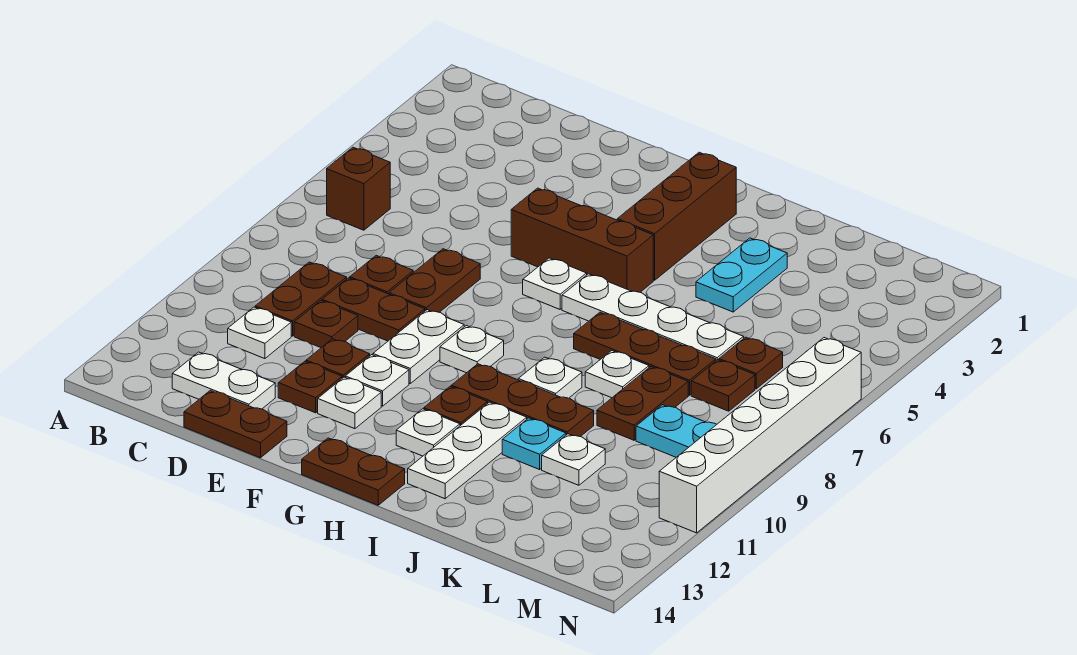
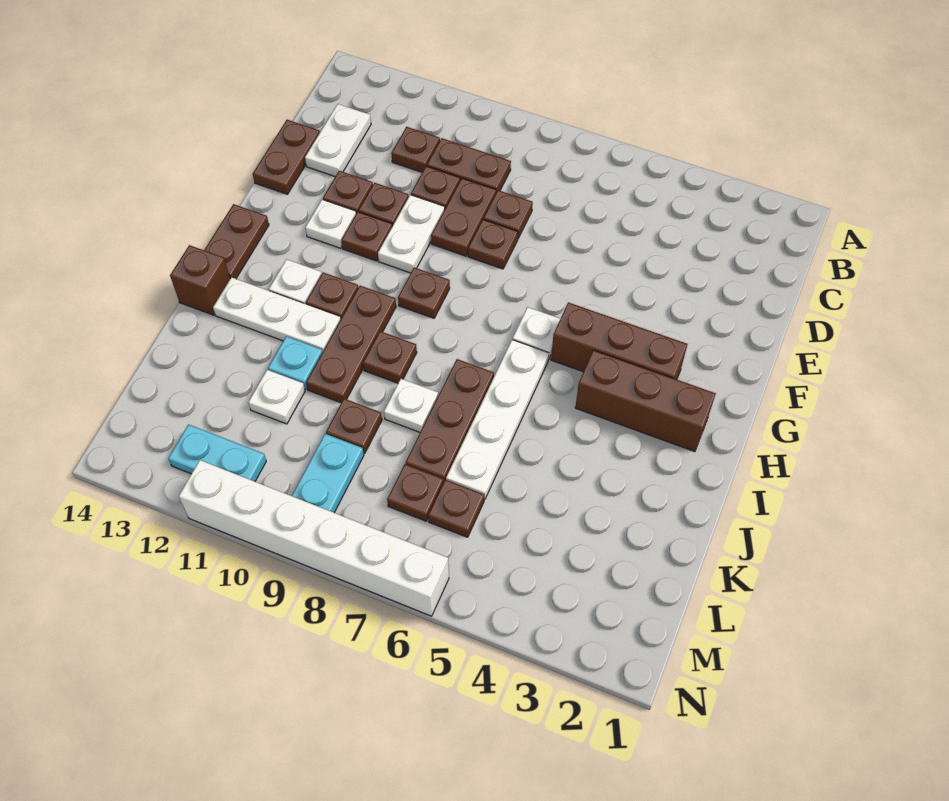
brown 1x1 brick [327,147,390,230] -> brown 1x1 brick moved to [170,245,230,315]
white 1x1 plate [228,307,291,359] -> brown 1x1 plate [391,127,440,172]
brown 1x2 plate [389,249,480,312] -> brown 1x1 plate [468,219,518,269]
brown 1x3 brick [511,188,653,292] -> brown 1x3 brick turned to [551,302,688,379]
white 1x2 plate [373,310,464,383] -> white 1x2 plate turned to [378,195,445,273]
white 1x1 plate [345,355,409,406] -> brown 1x1 plate [341,212,392,261]
white 1x1 plate [440,326,504,373] -> brown 1x1 plate [398,267,450,318]
white 1x1 plate [518,357,582,398] -> brown 1x1 plate [363,331,417,383]
cyan 1x2 plate [696,238,787,312] -> cyan 1x2 plate moved to [168,424,266,481]
brown 1x2 plate [597,367,688,440] -> brown 1x1 plate [326,399,382,454]

